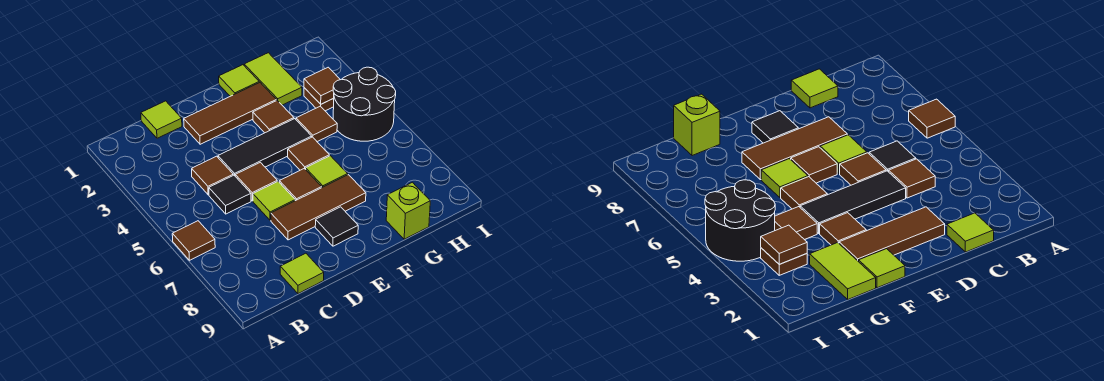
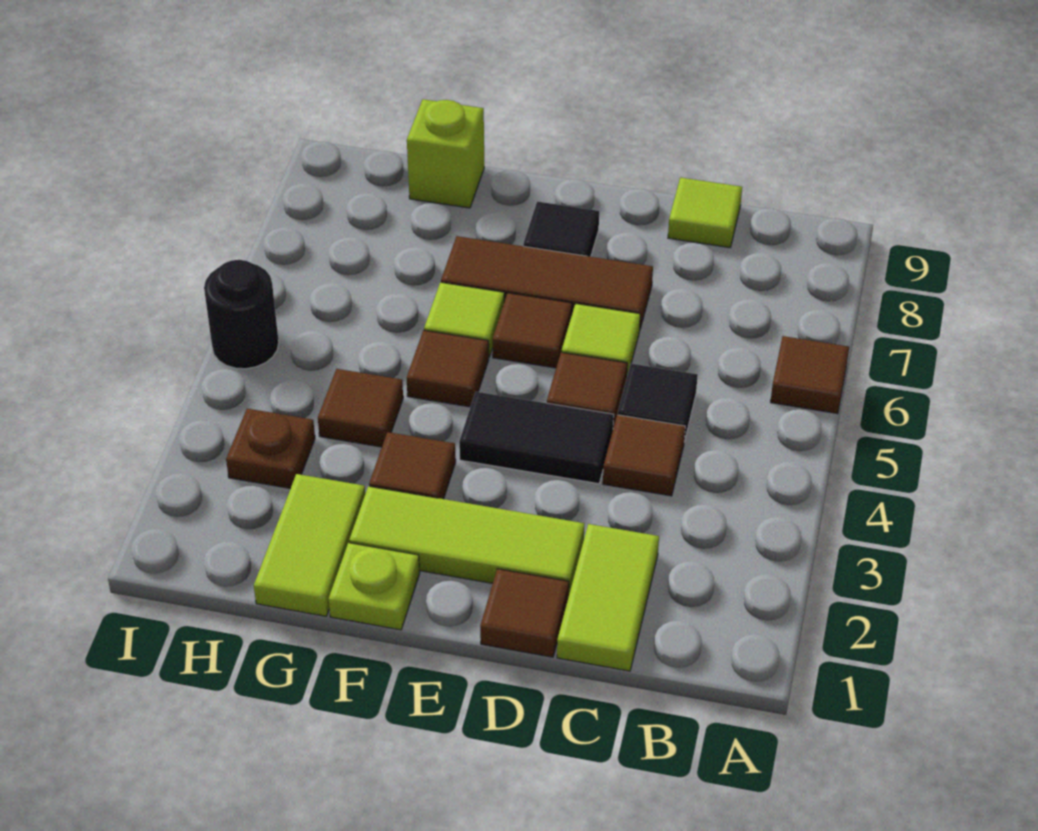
lime 1x1 tile [141,101,182,138] -> lime 1x2 tile [557,524,659,671]
brown 1x3 tile [184,82,276,144] -> lime 1x3 tile [349,486,584,593]
black 1x3 tile [218,119,312,176] -> black 1x2 tile [459,392,614,484]
lime 1x1 tile [219,65,259,96] -> lime 1x1 plate [329,543,420,630]
brown 1x1 tile [304,67,340,104] -> brown 1x1 tile moved to [480,569,569,657]
black 2x2 round brick [333,67,396,141] -> black 1x1 round brick [204,260,279,369]

